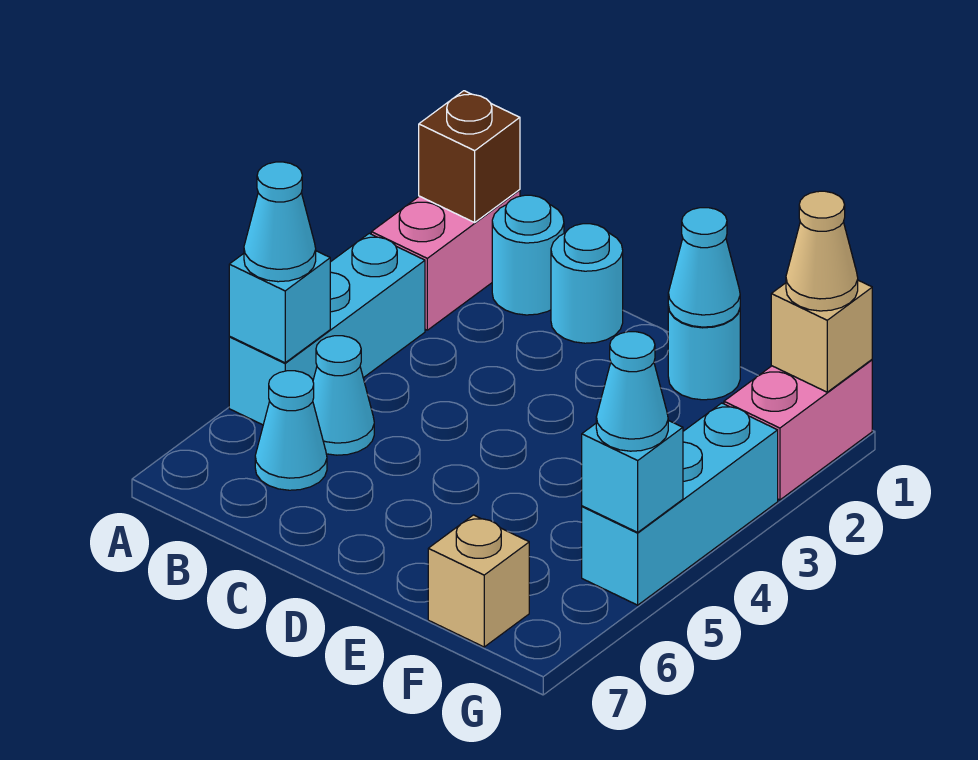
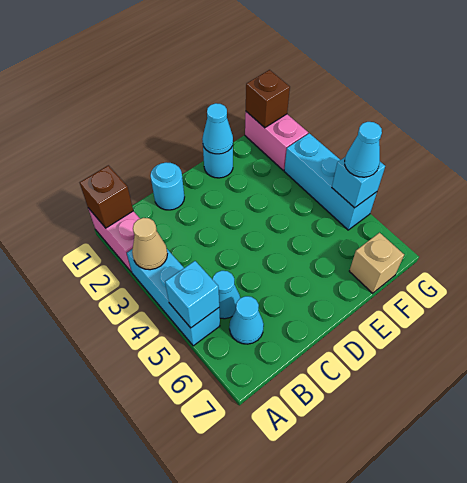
cyan 1x1 cone [244,162,316,282] -> none
cyan 1x1 round brick [492,195,564,315] -> none
tan 1x1 brick [771,280,872,392] -> brown 1x1 brick [246,70,290,128]
tan 1x1 cone [786,191,858,311] -> tan 1x1 cone moved to [132,218,167,270]

